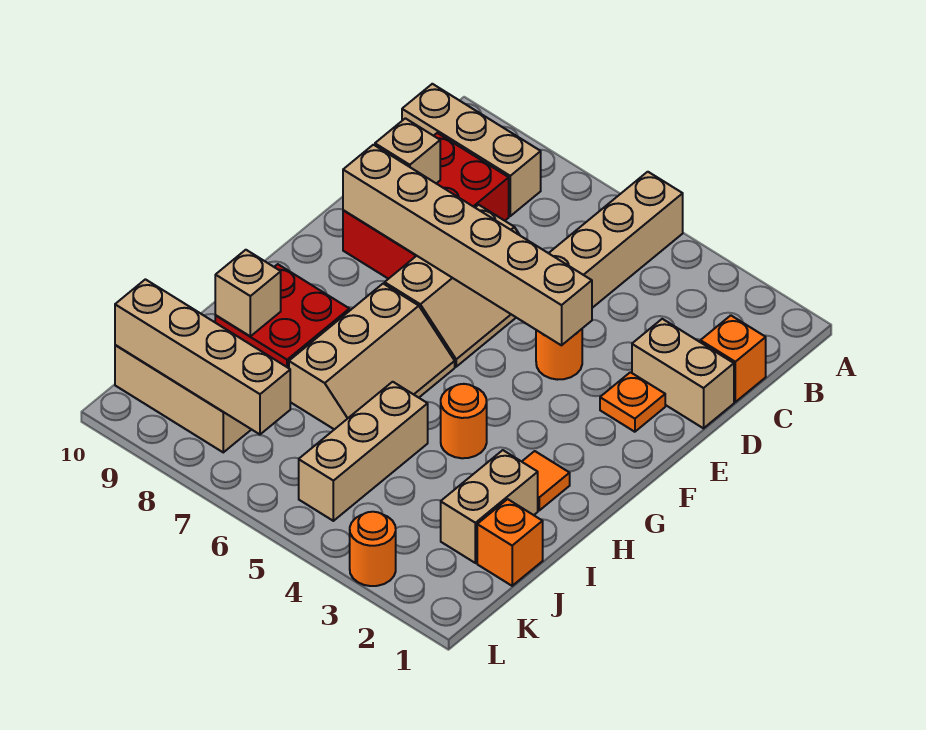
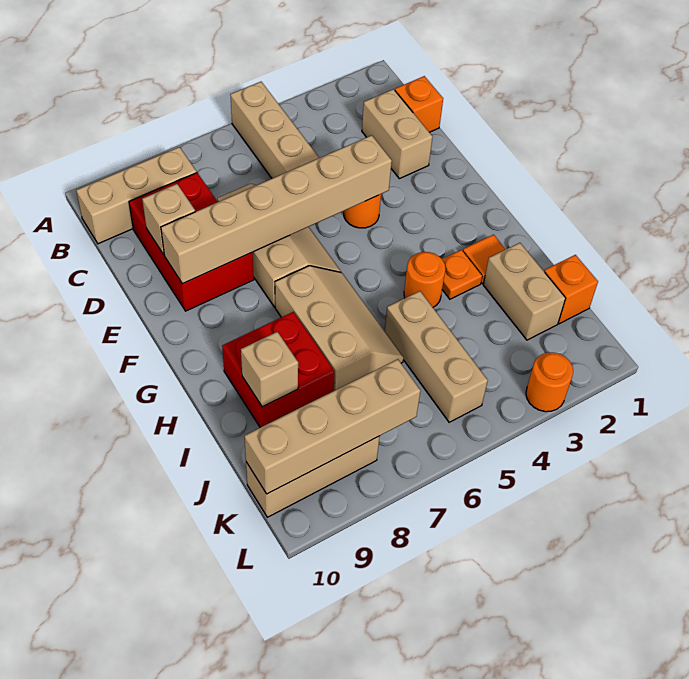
tan 1x2 brick [632,319,734,428] -> tan 1x2 brick turned to [362,89,432,179]
orange 1x1 plate [600,372,665,432] -> orange 1x1 plate moved to [442,250,482,299]

